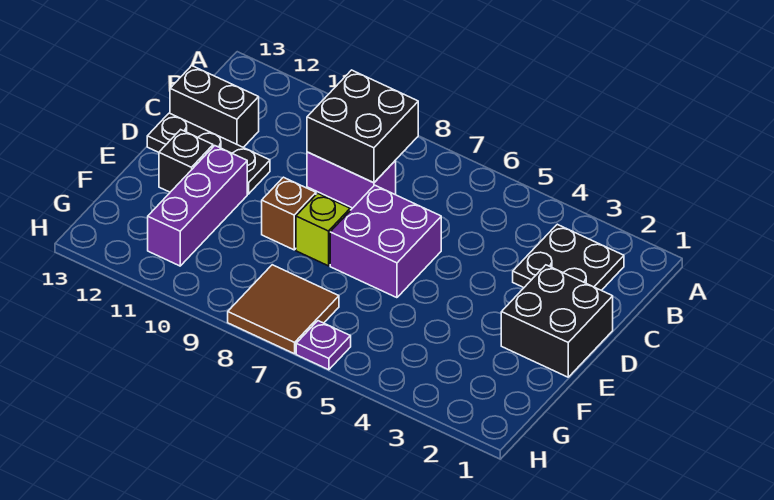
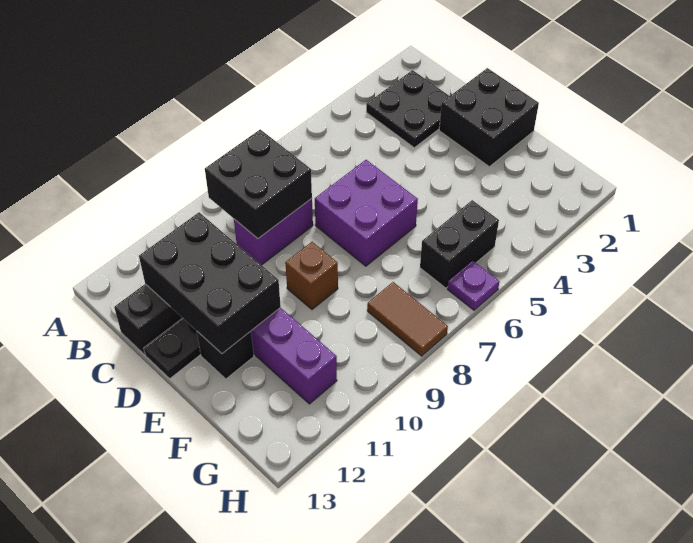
none -> black 2x3 brick [139,212,281,354]
lime 1x1 brick [296,193,350,266] -> none
none -> black 1x2 brick [420,200,499,288]
brown 2x2 tile [228,265,339,354] -> brown 1x2 tile [367,282,448,356]

